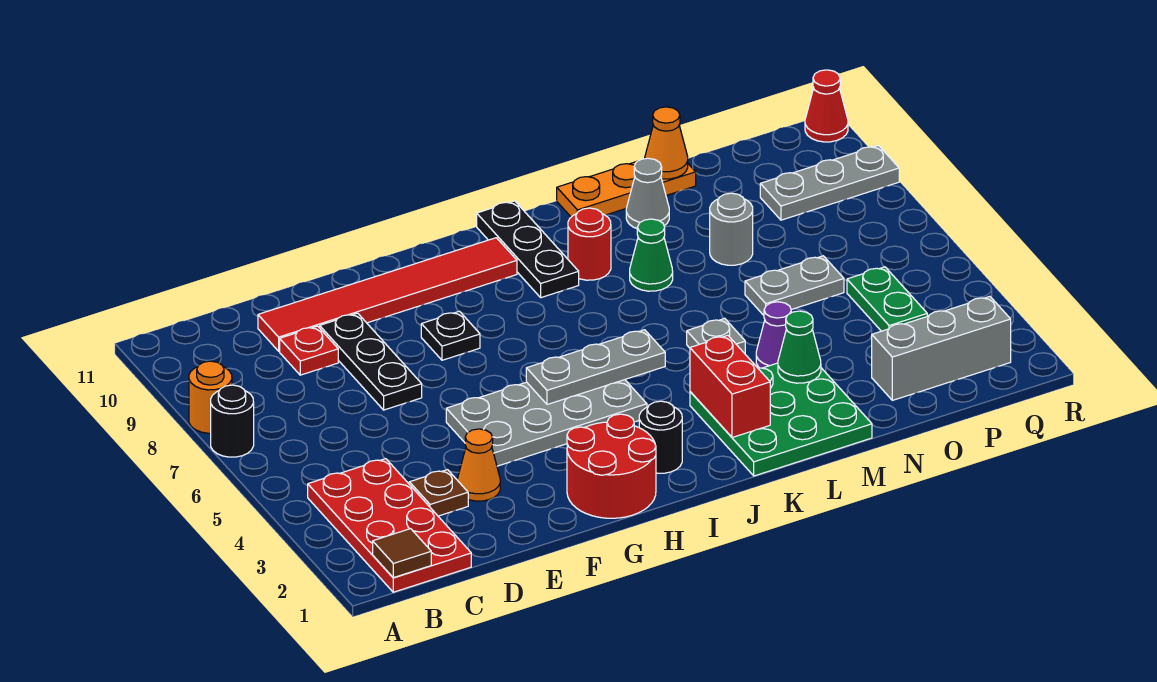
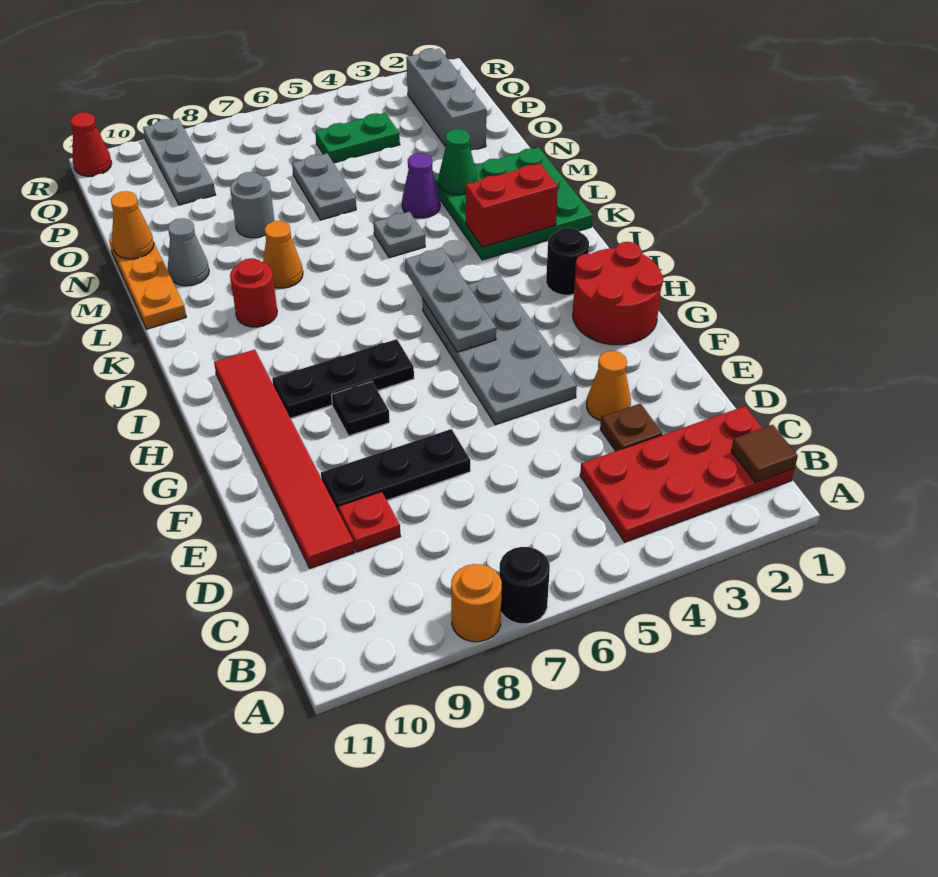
black 1x3 plate [477,201,579,298] -> black 1x3 plate moved to [272,339,414,418]
green 1x1 cone [630,219,673,291] -> orange 1x1 cone [263,221,303,288]

